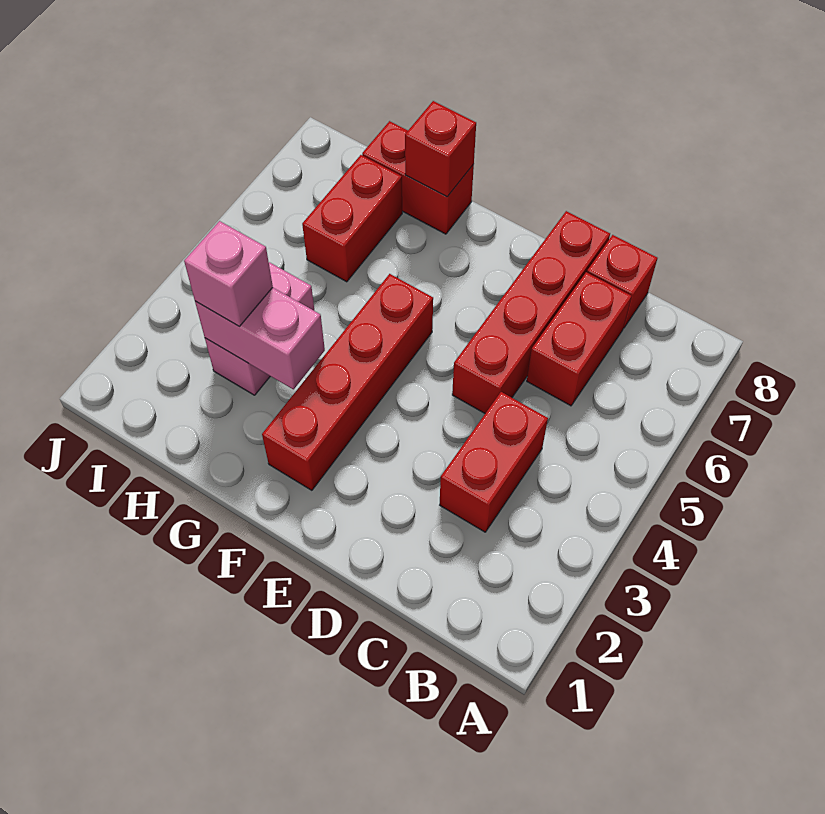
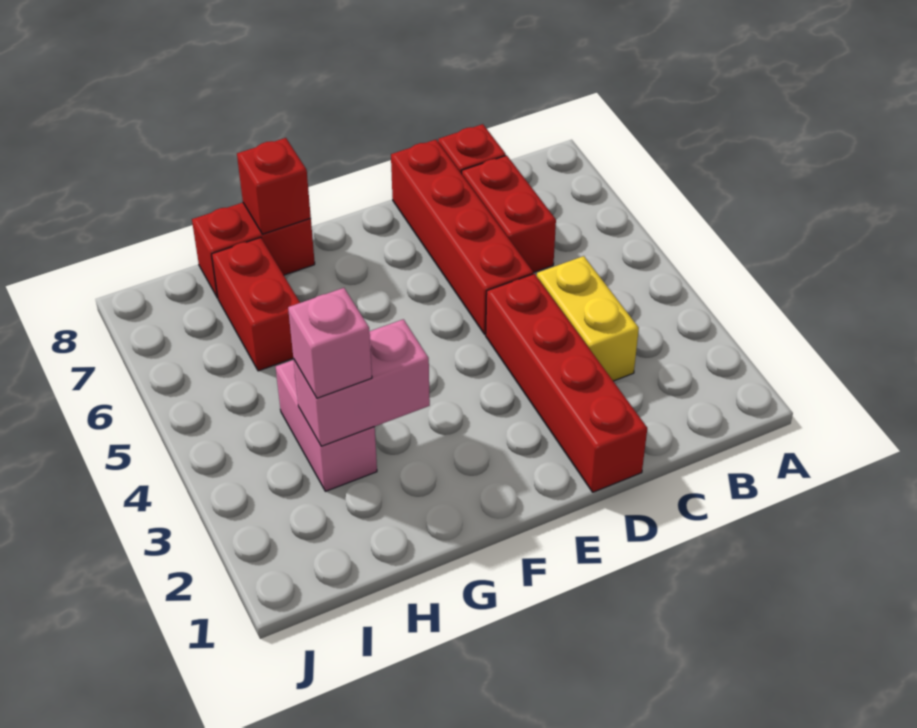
red 1x2 brick [440,392,548,532] -> yellow 1x2 brick [537,256,639,381]
red 1x4 brick [262,274,433,490] -> red 1x4 brick moved to [486,274,647,492]

